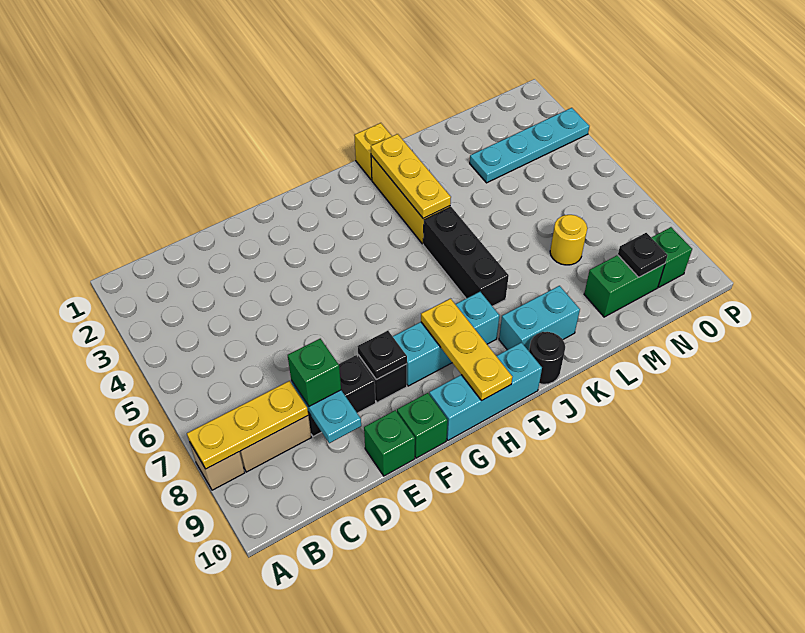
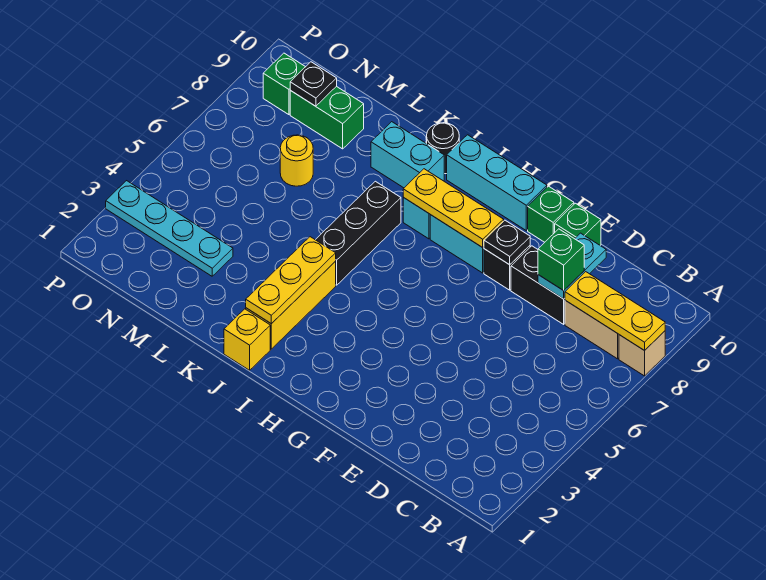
yellow 1x3 plate [421,298,512,400] -> yellow 1x3 plate turned to [403,169,504,247]

